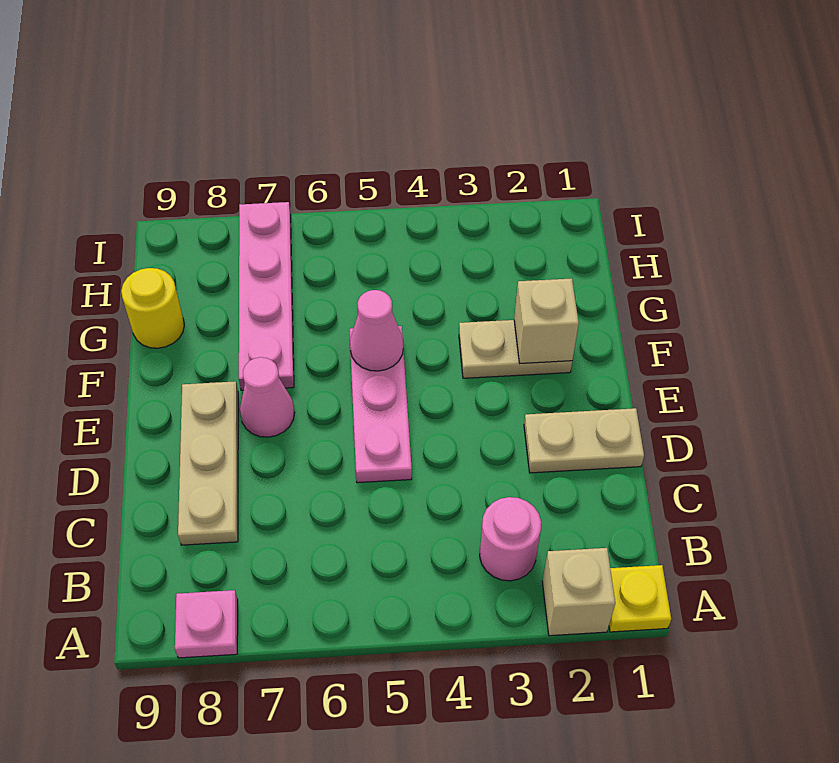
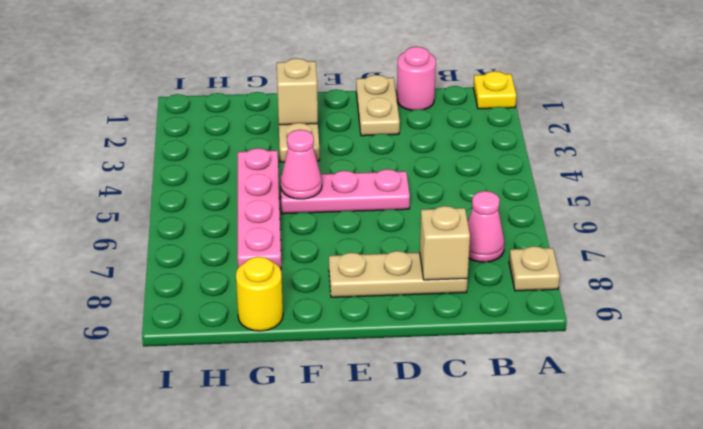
tan 1x1 brick [542,548,615,636] -> tan 1x1 brick moved to [420,206,470,280]
pink 1x1 plate [175,590,238,658] -> tan 1x1 plate [509,246,560,291]
pink 1x1 round brick [480,497,541,581] -> pink 1x1 round brick moved to [397,47,436,110]
pink 1x1 cone [240,357,295,437] -> pink 1x1 cone moved to [468,191,504,262]
pink 1x4 plate [239,202,294,390] -> pink 1x4 plate turned to [237,148,281,269]

